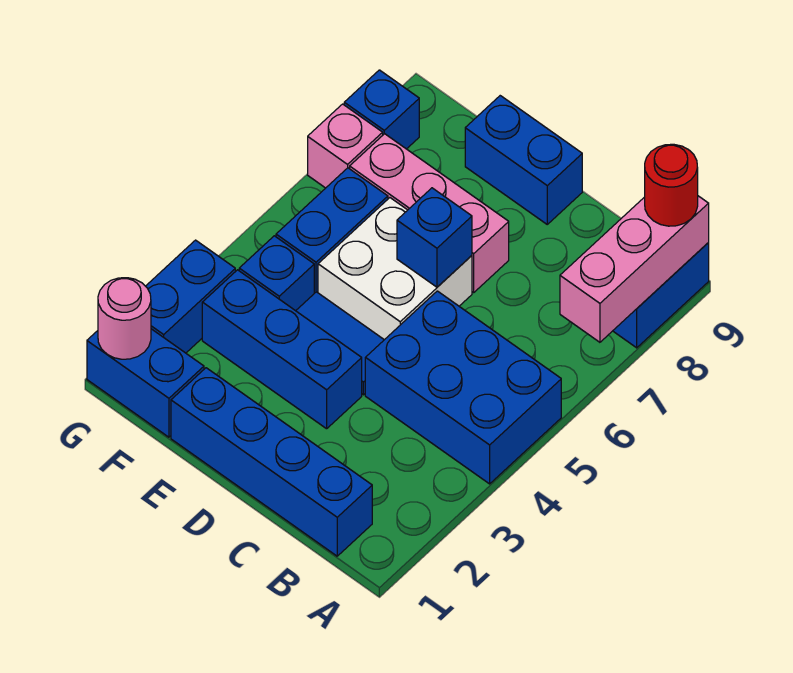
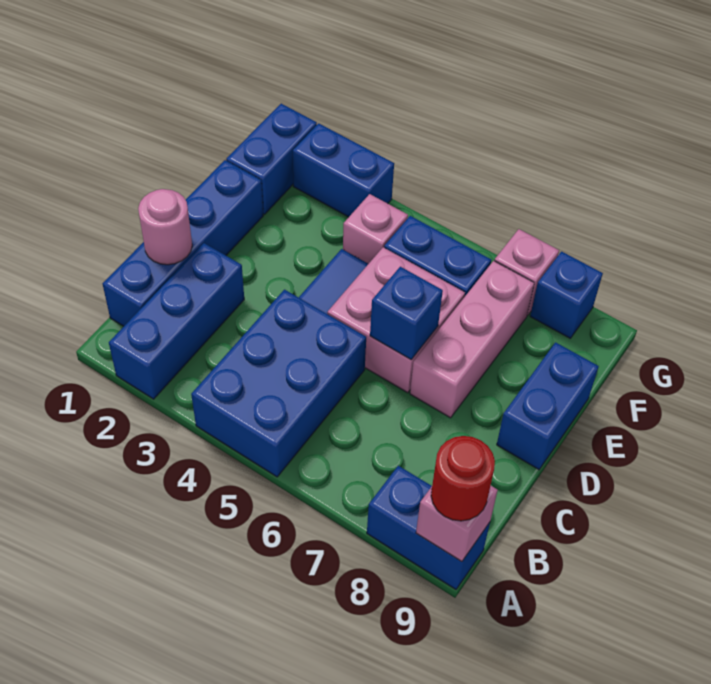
pink 1x3 brick [560,196,709,342] -> pink 1x1 brick [416,486,498,562]
blue 1x3 brick [202,270,362,429] -> blue 1x3 brick moved to [109,243,244,399]
white 2x2 brick [318,198,472,340] -> pink 2x2 brick [327,247,465,393]
blue 1x1 brick [239,236,314,311] -> pink 1x1 brick [343,194,408,264]
pink 1x1 round brick [98,278,151,359] -> pink 1x1 round brick moved to [138,189,192,265]

